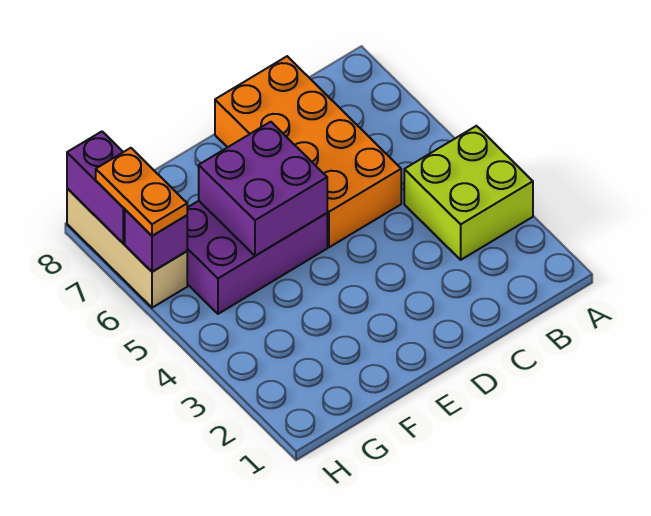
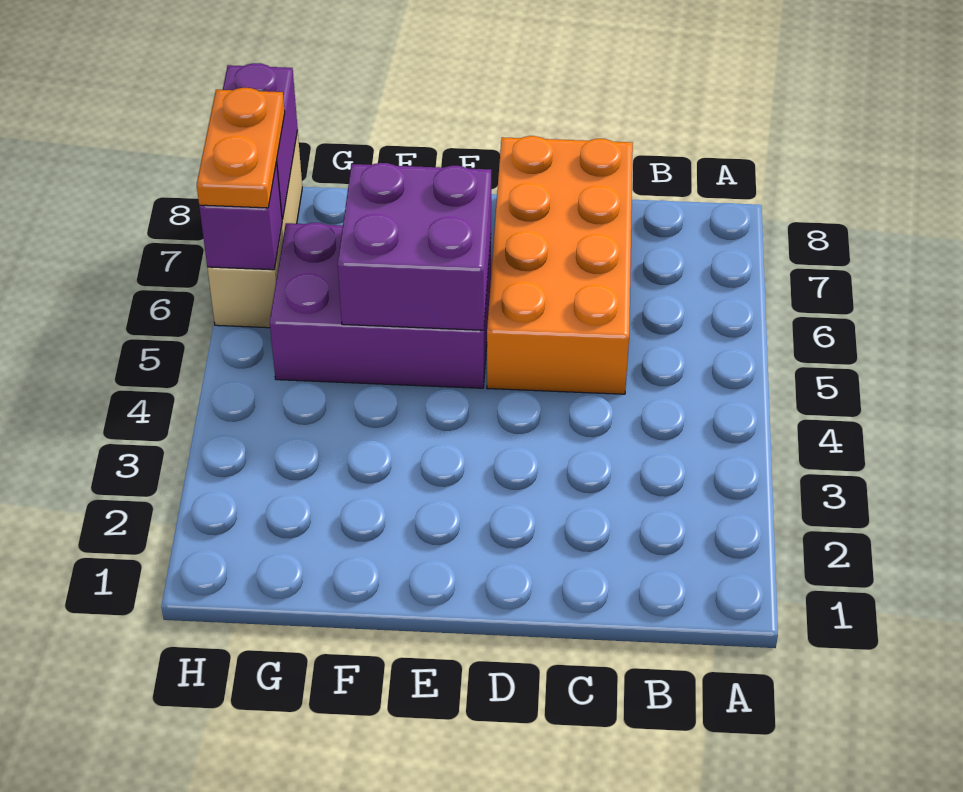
lime 2x2 brick [404,126,533,260] -> none

